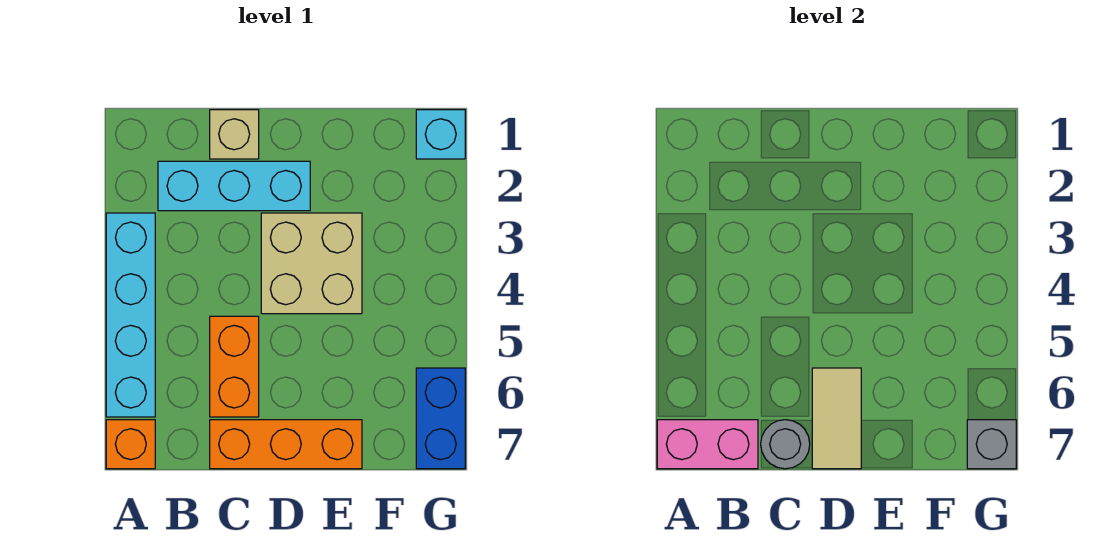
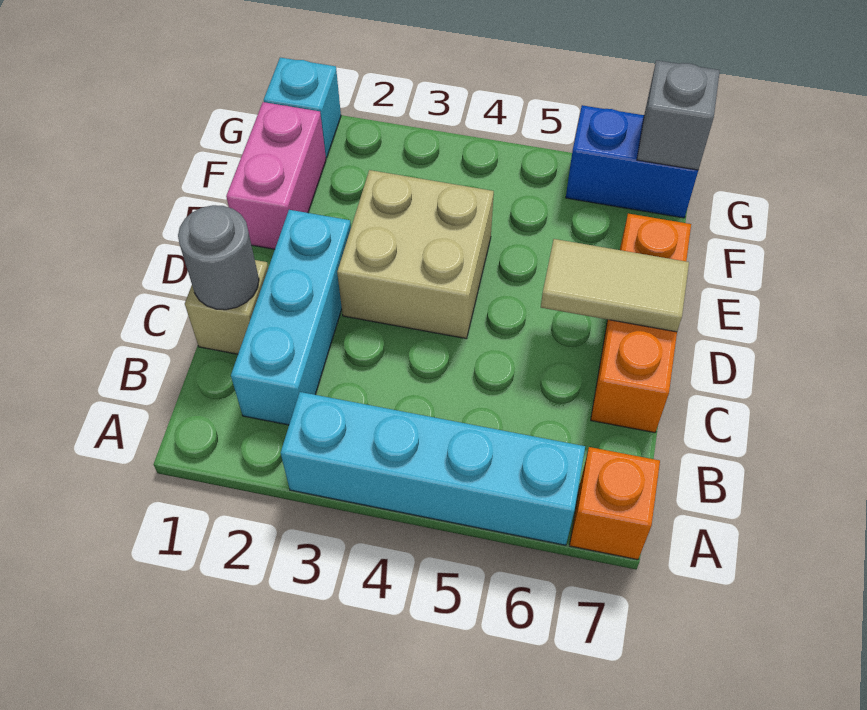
pink 1x2 brick [657,420,758,469] -> pink 1x2 brick moved to [226,102,326,249]
orange 1x2 brick [210,316,259,417] -> none
grey 1x1 round brick [761,420,810,469] -> grey 1x1 round brick moved to [178,205,259,310]

